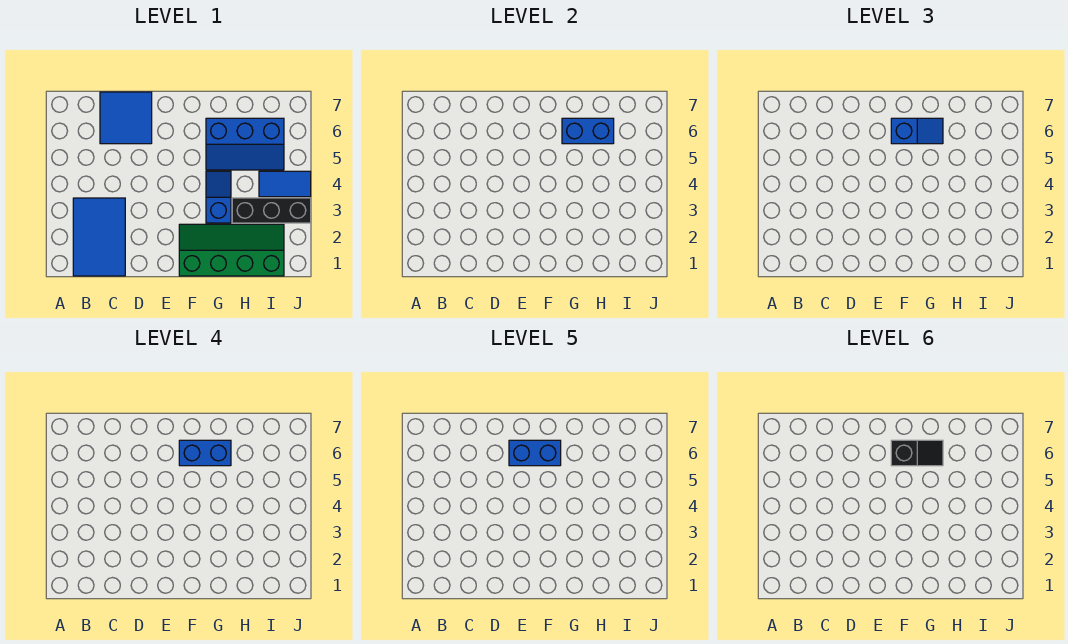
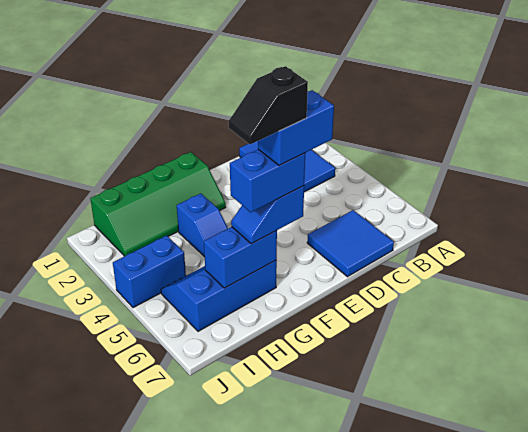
black 1x3 brick [232,198,311,223] -> none
blue 1x2 tile [259,171,311,197] -> blue 1x2 brick [113,236,186,308]

